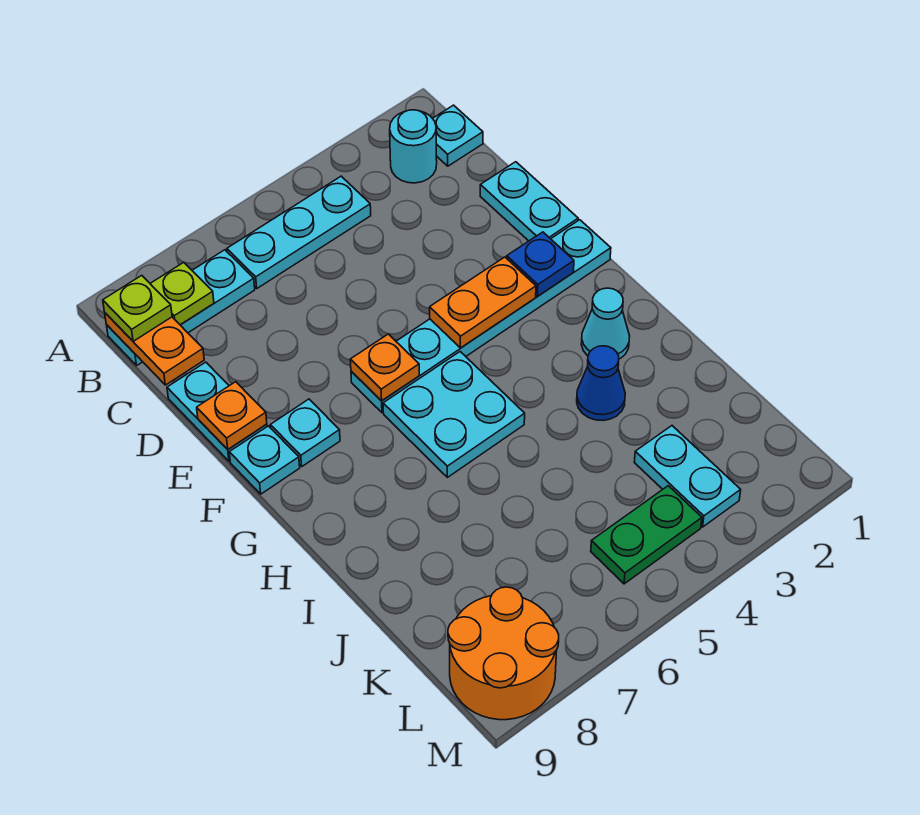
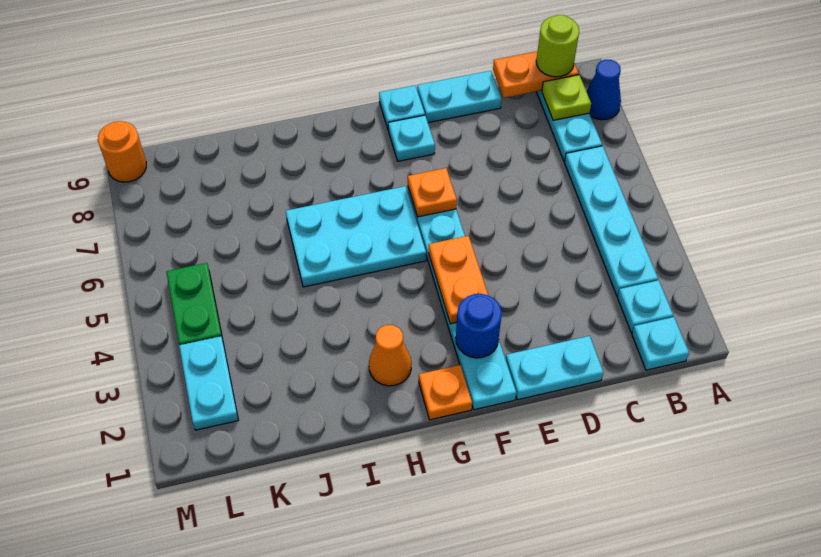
cyan 1x1 round brick [390,110,437,183] -> cyan 1x1 plate [617,280,673,332]
cyan 1x3 plate [227,176,371,288] -> cyan 1x4 plate [564,146,658,296]
lime 1x1 plate [103,275,172,341] -> lime 1x1 round brick [536,15,579,77]
orange 1x1 plate [197,382,267,449] -> orange 1x1 plate moved to [419,365,472,420]
blue 1x1 plate [507,232,574,296] -> blue 1x1 round brick [456,294,502,358]
cyan 2x2 plate [383,352,525,477] -> cyan 2x3 plate [286,186,426,287]
cyan 1x1 cone [581,288,630,359] -> orange 1x1 cone [369,325,411,386]
blue 1x1 cone [577,346,625,421] -> blue 1x1 cone moved to [586,60,621,120]
cyan 1x2 plate [634,426,741,527] -> cyan 1x2 plate turned to [179,336,238,430]
orange 2x2 round brick [448,587,559,720] -> orange 1x1 round brick [98,121,146,182]

